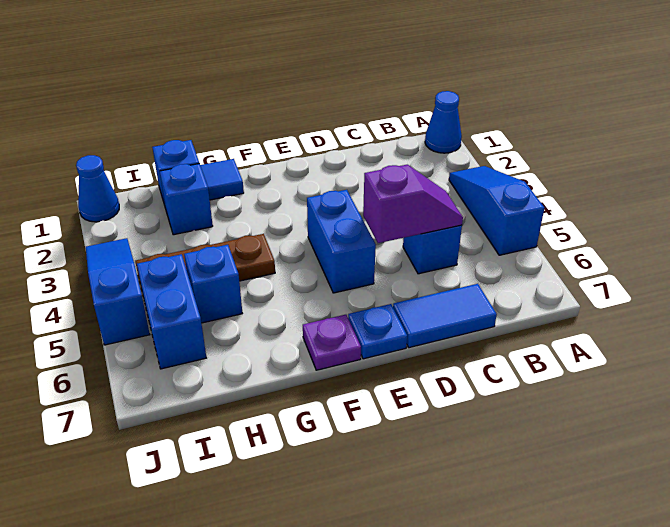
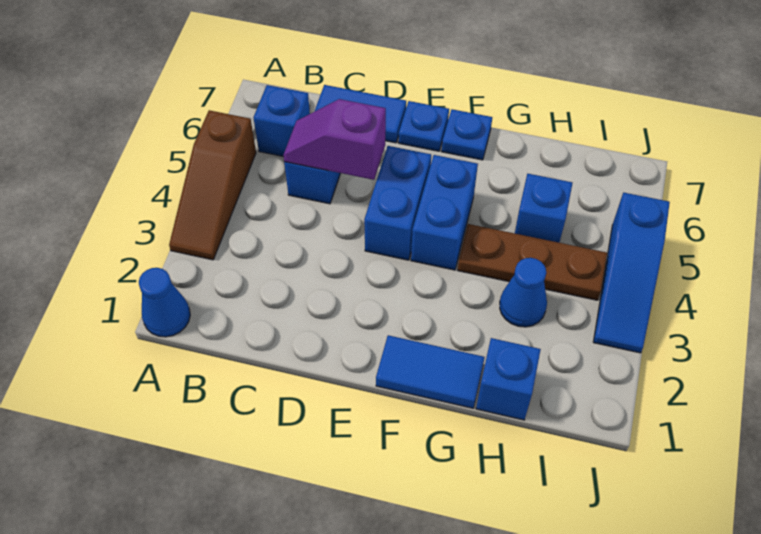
blue 1x3 slope [449,166,544,255] -> brown 1x3 slope [169,110,256,260]
purple 1x1 plate [303,315,361,370] -> blue 1x1 plate [442,109,492,160]
blue 1x1 tile [200,159,244,200] -> blue 1x2 tile [376,335,485,408]
blue 1x1 brick [160,164,213,235] -> blue 1x1 brick moved to [253,85,310,156]
blue 1x2 brick [137,254,206,369] -> blue 1x2 brick moved to [411,155,478,270]
blue 1x1 cone [76,155,119,222] -> blue 1x1 cone moved to [500,258,547,327]

